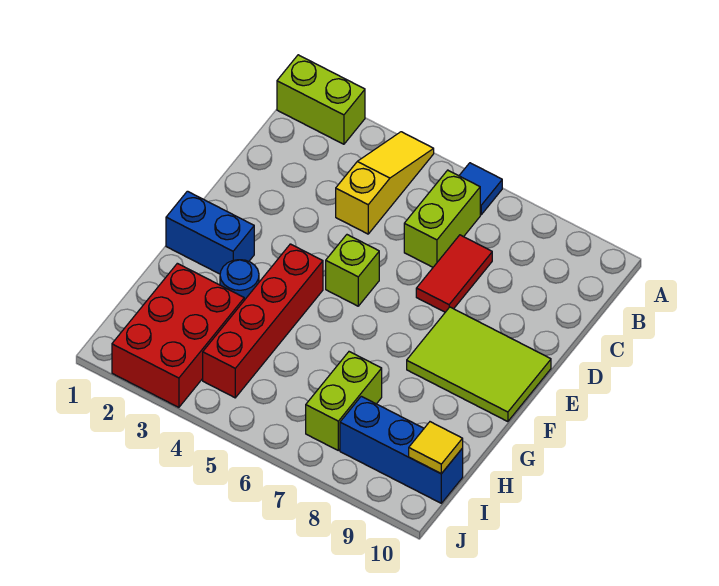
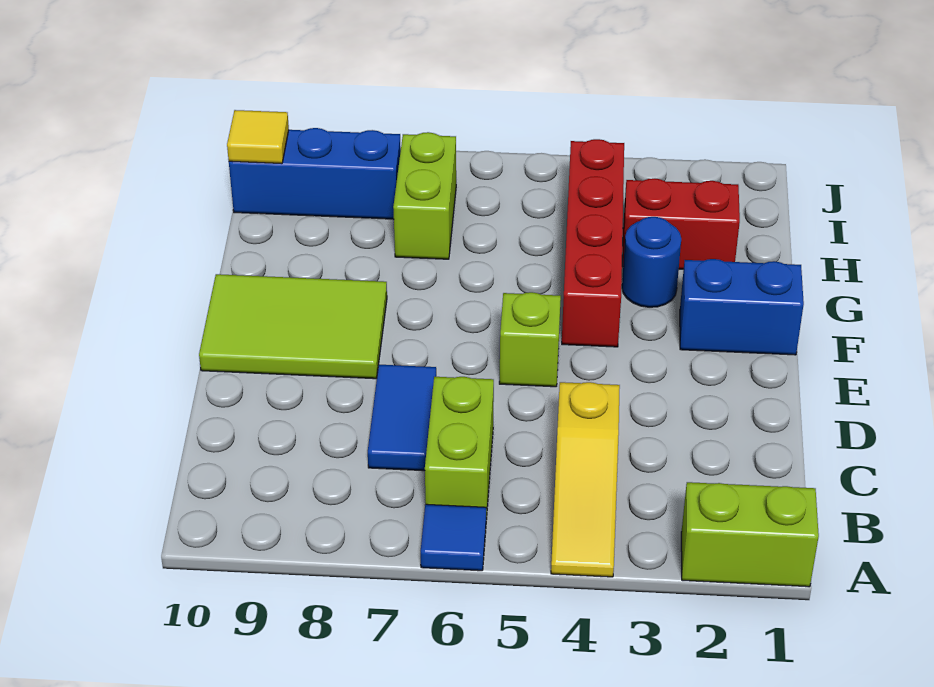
red 1x2 tile [416,235,492,312] -> blue 1x2 tile [368,365,436,471]
red 2x3 brick [112,263,244,407] -> red 1x2 brick [622,178,740,269]

